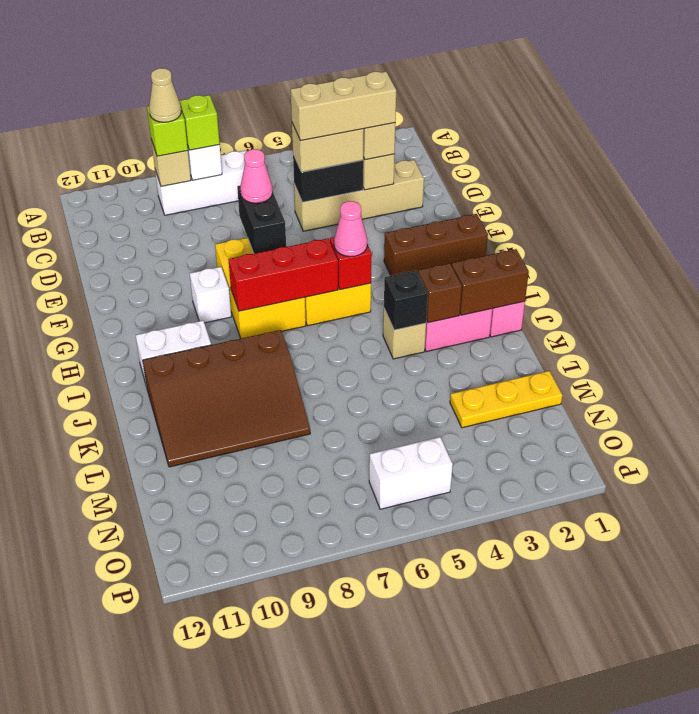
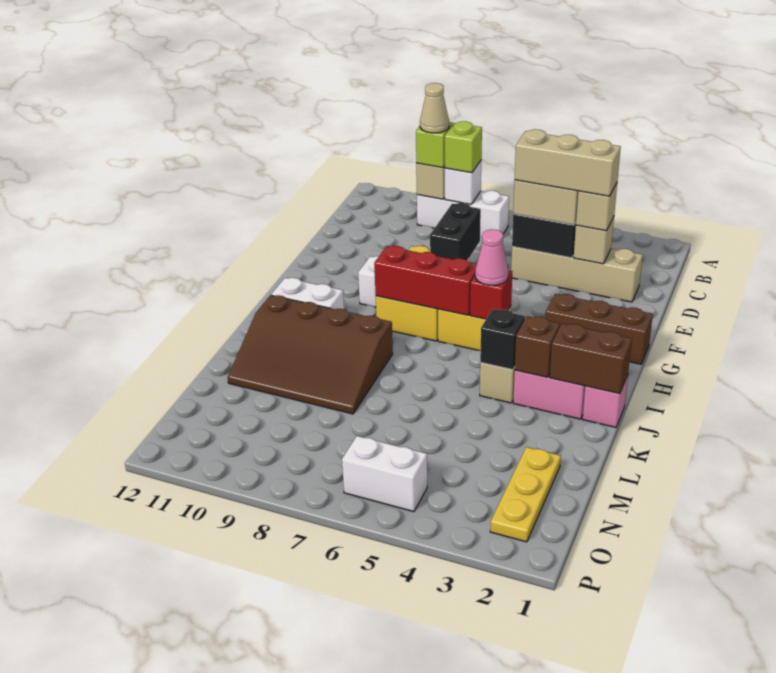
pink 1x1 cone [240,149,273,203] -> none
yellow 1x3 plate [450,371,562,428] -> yellow 1x3 plate turned to [490,447,561,542]

